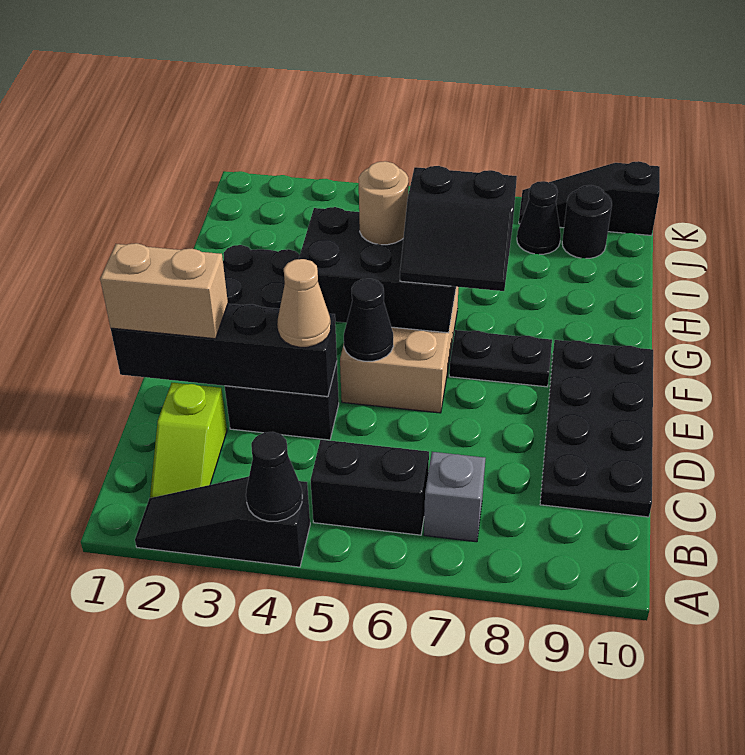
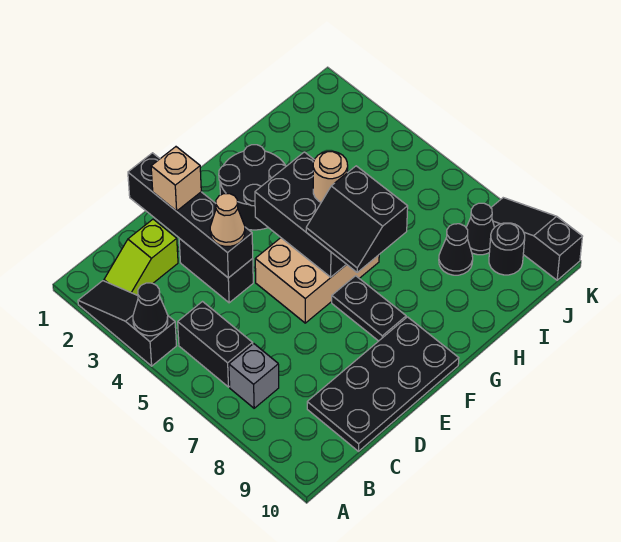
tan 1x2 brick [100,243,228,339] -> tan 1x1 brick [151,147,201,211]
black 1x1 cone [344,279,393,361] -> black 1x1 cone moved to [439,224,473,275]

